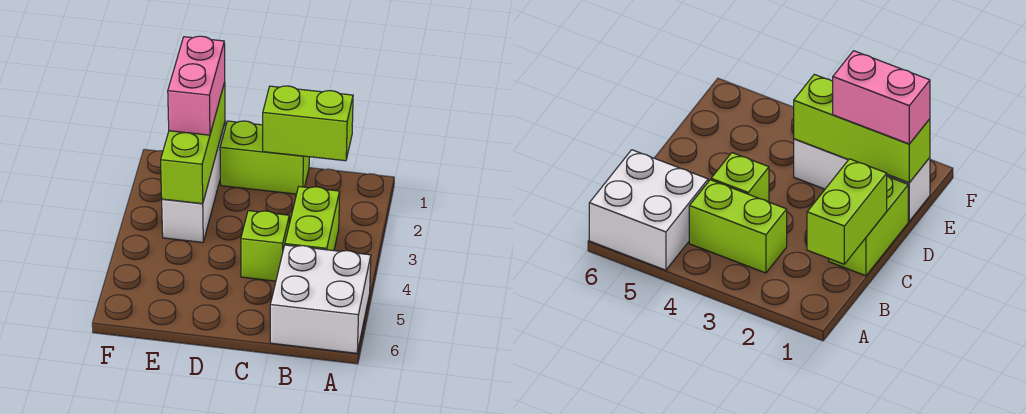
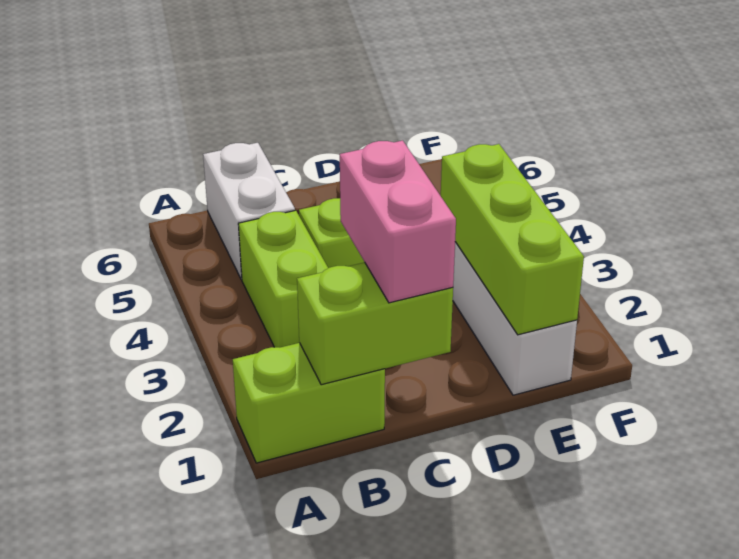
white 2x2 brick [270,245,371,353] -> white 1x2 brick [203,143,295,280]
lime 1x2 brick [220,121,309,194] -> lime 1x2 brick moved to [233,343,385,463]
pink 1x2 brick [168,36,225,135] -> pink 1x2 brick moved to [340,140,456,303]

